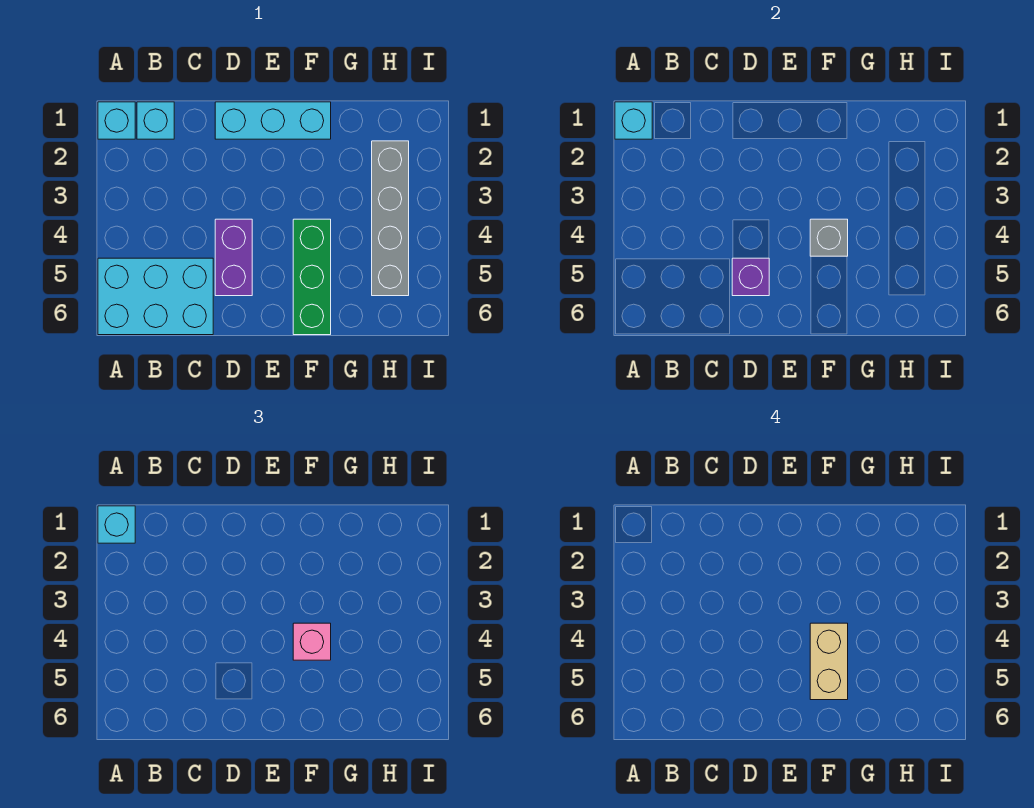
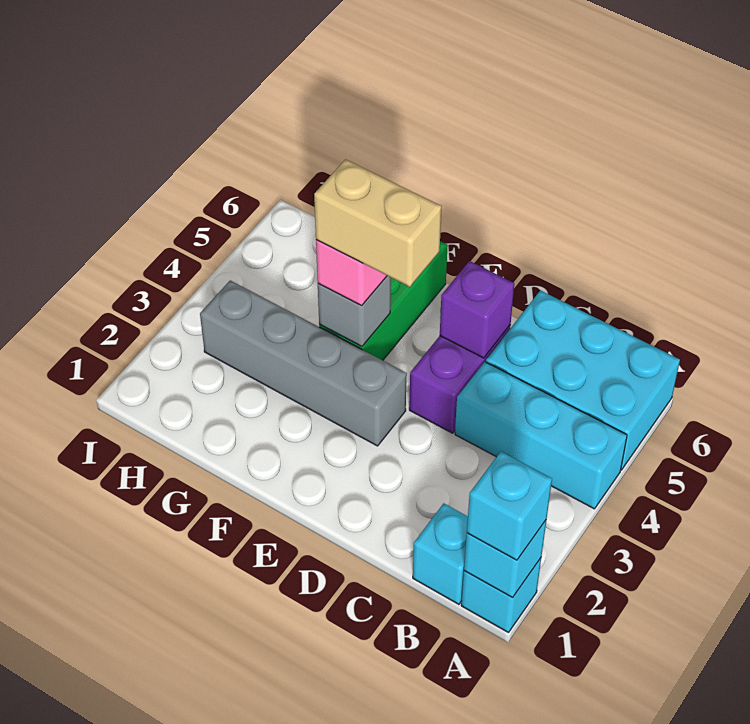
cyan 1x3 brick [215,102,331,139] -> cyan 1x3 brick moved to [455,362,627,509]
tan 1x2 brick [810,623,848,700] -> tan 1x2 brick turned to [314,159,442,287]
grey 1x4 brick [372,141,409,296] -> grey 1x4 brick turned to [200,280,407,446]

